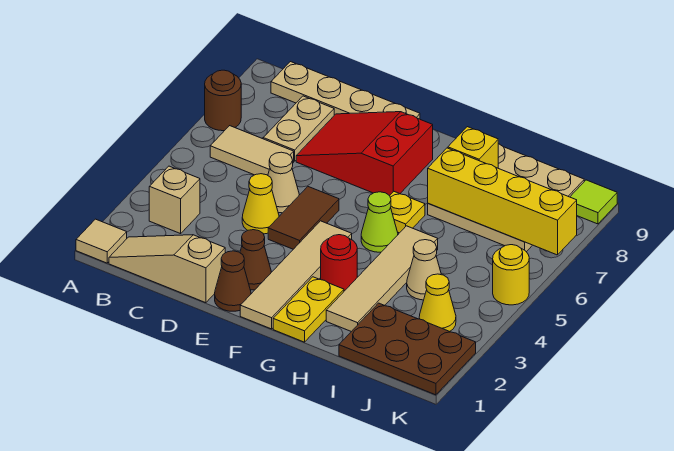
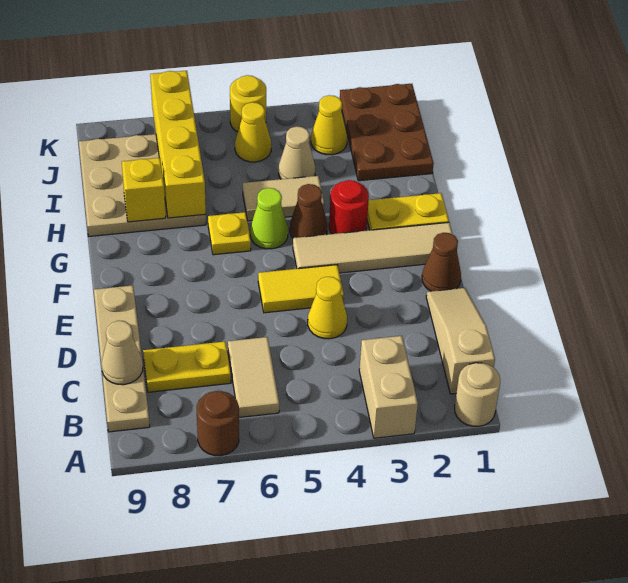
tan 1x1 tile [76,219,127,263] -> tan 1x1 round brick [455,363,500,426]
tan 1x3 slope [109,235,225,303] -> tan 1x3 slope turned to [426,288,495,394]
tan 1x1 brick [149,166,200,234] -> tan 1x2 brick [359,336,418,438]
tan 1x2 plate [263,96,334,161] -> yellow 1x2 plate [143,342,231,392]
tan 1x1 cone [268,152,299,213] -> tan 1x1 cone moved to [101,321,143,385]
red 2x3 slope [296,112,433,196] -> none
brown 1x1 cone [240,230,271,290] -> brown 1x1 cone moved to [290,184,327,238]
brown 1x2 tile [268,187,339,249] -> yellow 1x2 tile [258,265,344,313]
tan 1x4 tile [326,226,438,332] -> tan 1x2 tile [243,176,324,221]
none -> yellow 1x1 cone [235,102,271,162]
lime 1x1 tile [570,180,617,224] -> none

